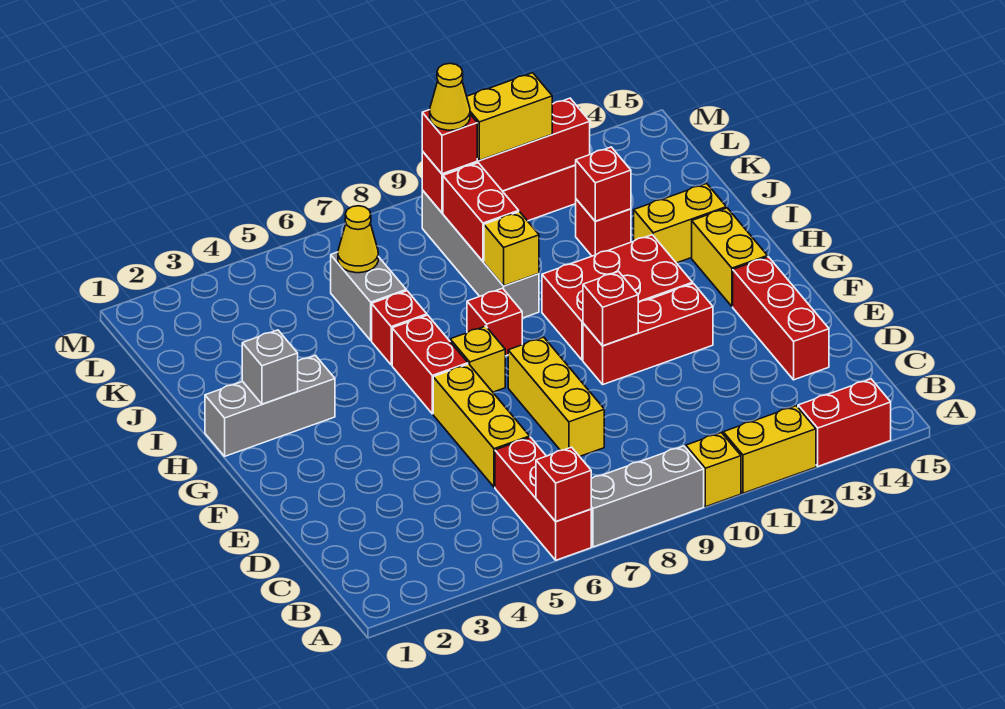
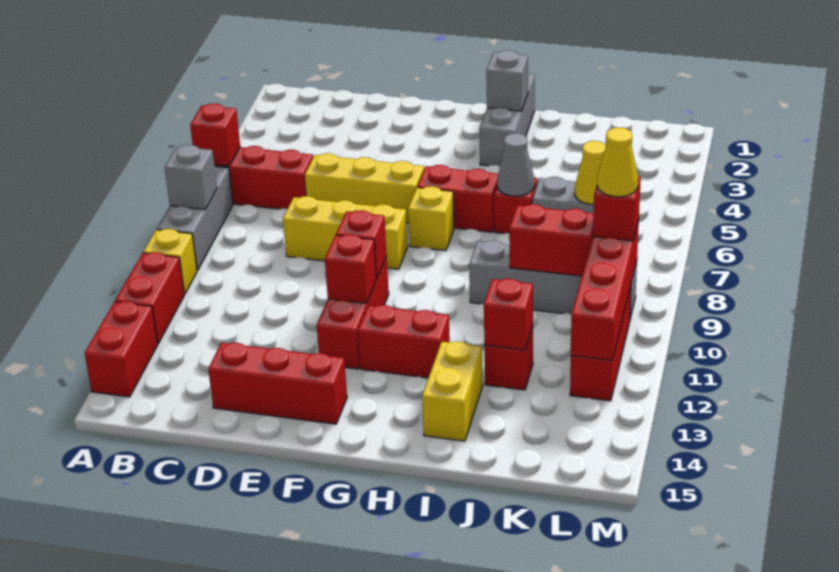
none -> grey 1x1 brick [165,145,217,209]
yellow 1x2 brick [723,406,816,493] -> red 1x2 brick [115,252,184,344]
red 2x3 brick [542,235,693,360] -> red 1x2 brick [358,305,450,378]
yellow 1x2 brick [692,208,767,307] -> none
red 1x1 brick [467,288,522,356] -> red 1x1 brick moved to [325,234,377,303]
none -> grey 1x1 cone [497,133,534,196]
yellow 1x1 brick [484,212,539,286] -> none
yellow 1x2 brick [467,73,552,160] -> none

